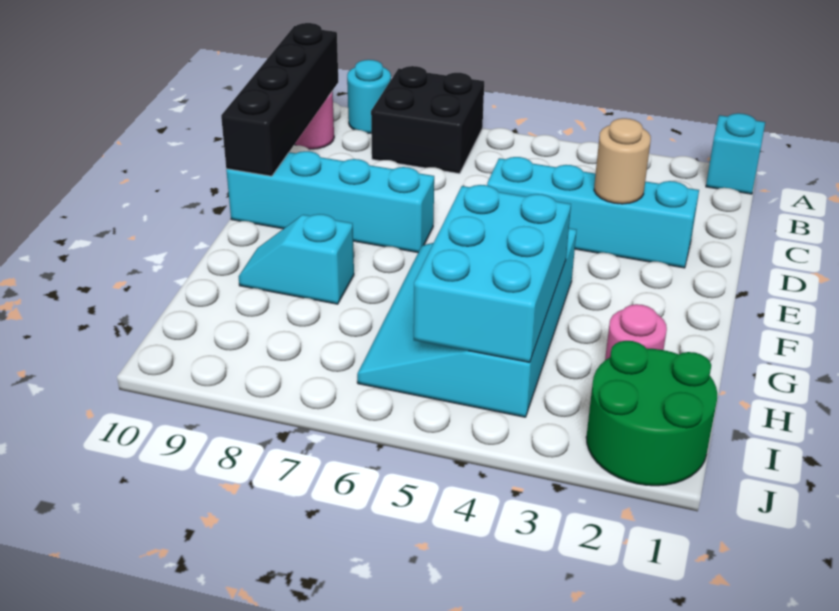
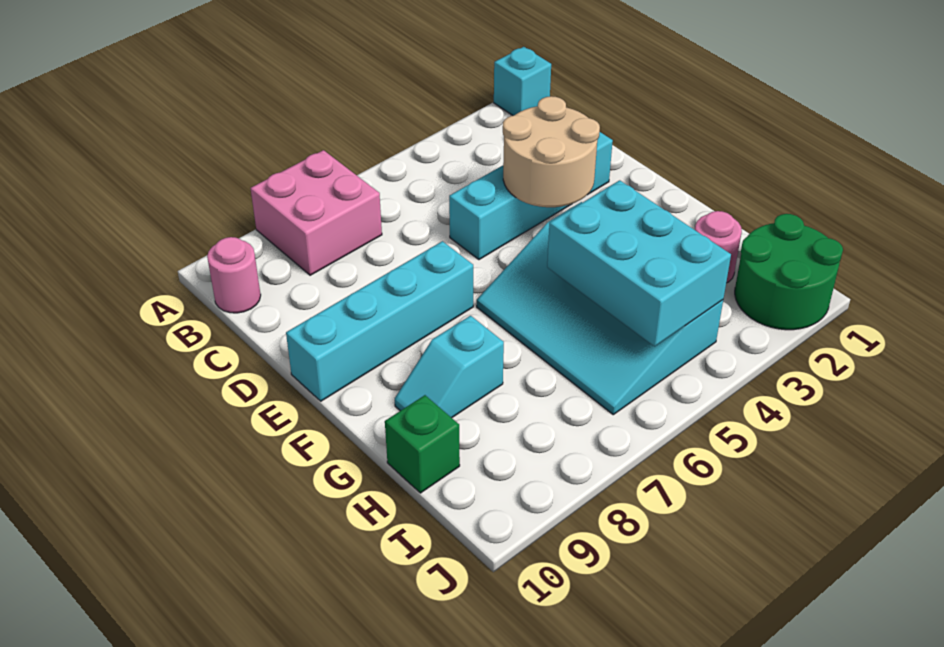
black 2x2 brick [371,66,484,174] -> pink 2x2 brick [250,150,382,275]
cyan 1x1 round brick [347,60,391,133] -> none
black 1x4 brick [221,23,338,176] -> none
tan 1x1 round brick [594,118,651,204] -> tan 2x2 round brick [503,96,600,207]
none -> green 1x1 brick [385,395,460,493]

